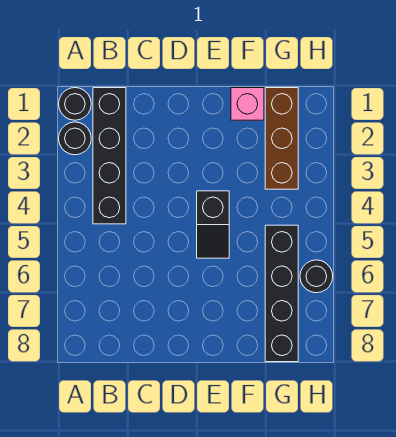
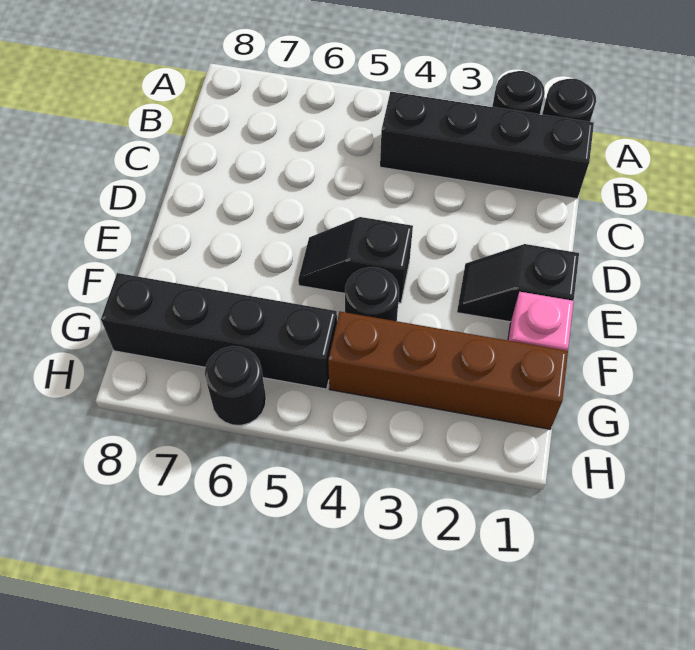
none -> black 1x2 slope [457,244,579,322]
none -> black 1x1 round brick [345,267,399,321]
brown 1x3 brick [265,88,298,189] -> brown 1x4 brick [328,312,568,429]

